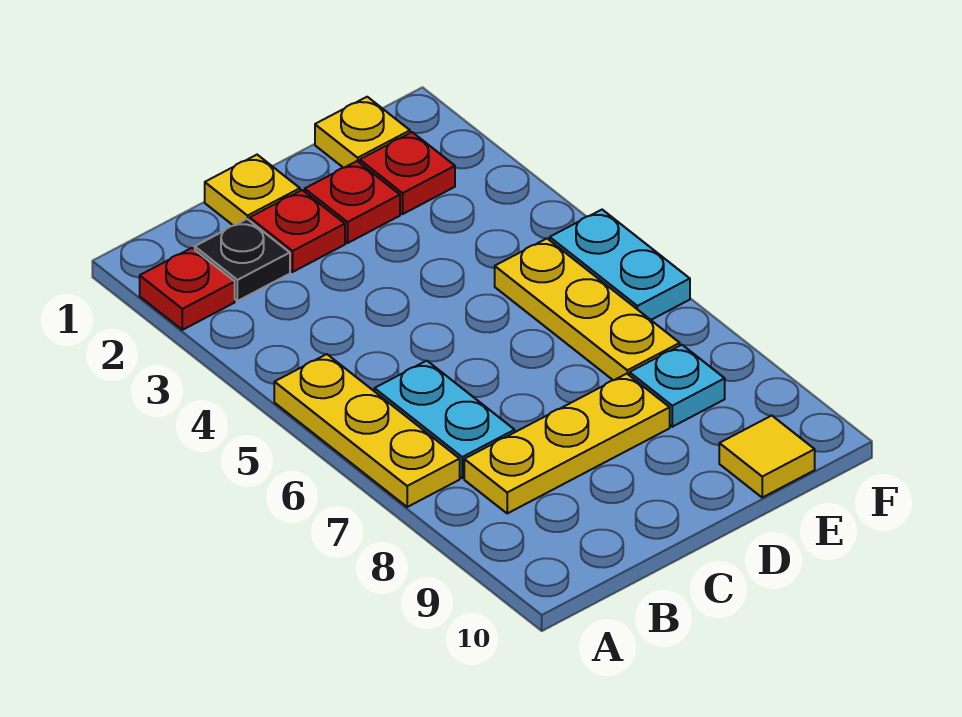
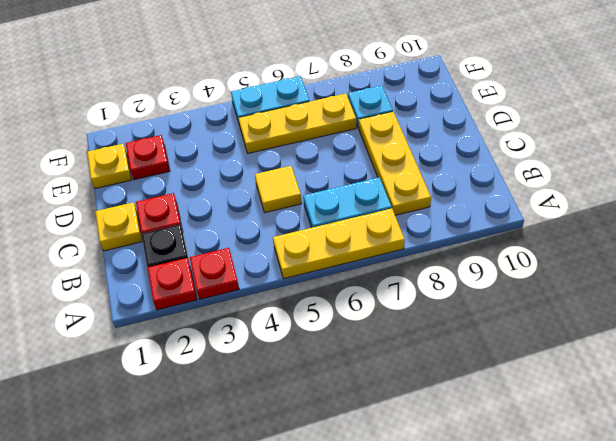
red 1x1 plate [305,161,400,243] -> red 1x1 plate moved to [190,248,239,299]
yellow 1x1 tile [719,416,815,497] -> yellow 1x1 tile moved to [255,166,302,213]

